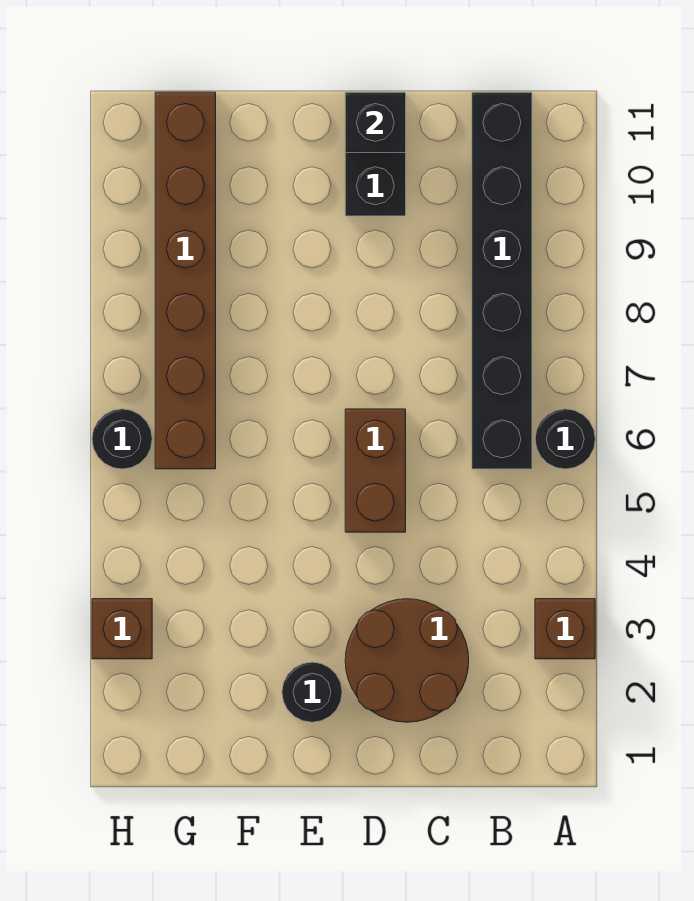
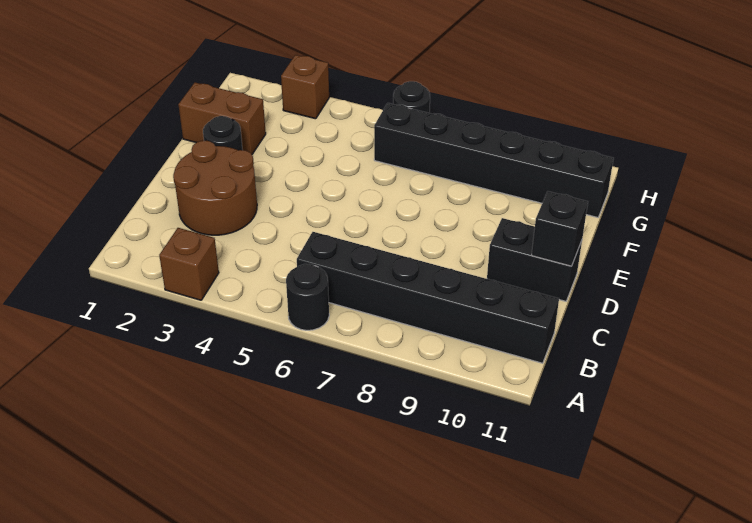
brown 1x2 brick [345,409,406,532] -> brown 1x2 brick moved to [178,82,266,154]
brown 1x6 brick [155,92,216,469] -> black 1x6 brick [374,103,614,217]

